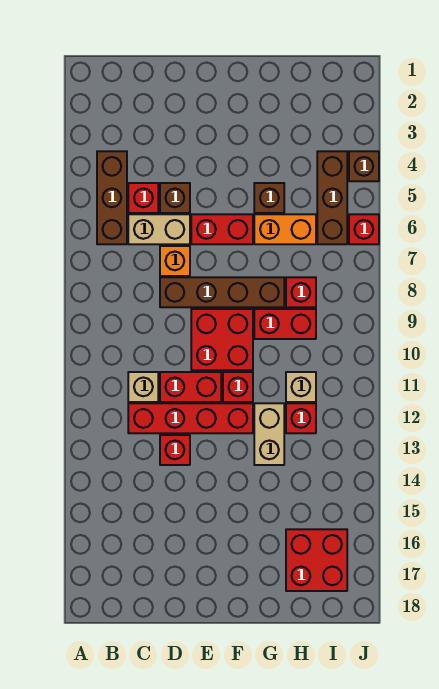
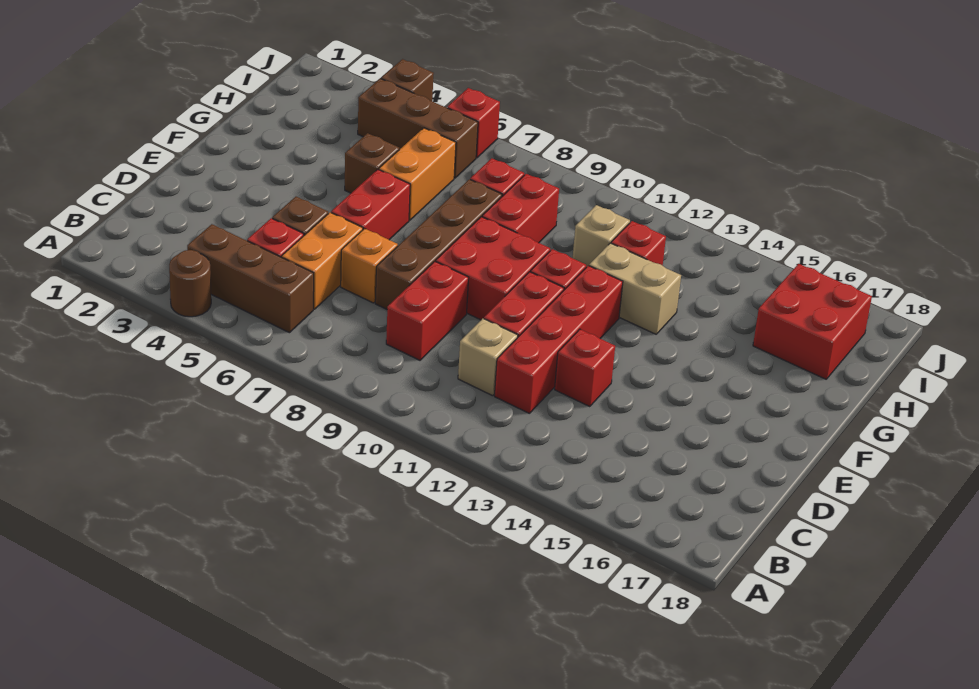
none -> brown 1x1 round brick [169,250,211,317]
tan 1x2 brick [128,214,190,244] -> orange 1x2 brick [282,212,363,309]
none -> red 1x2 brick [386,261,469,360]

